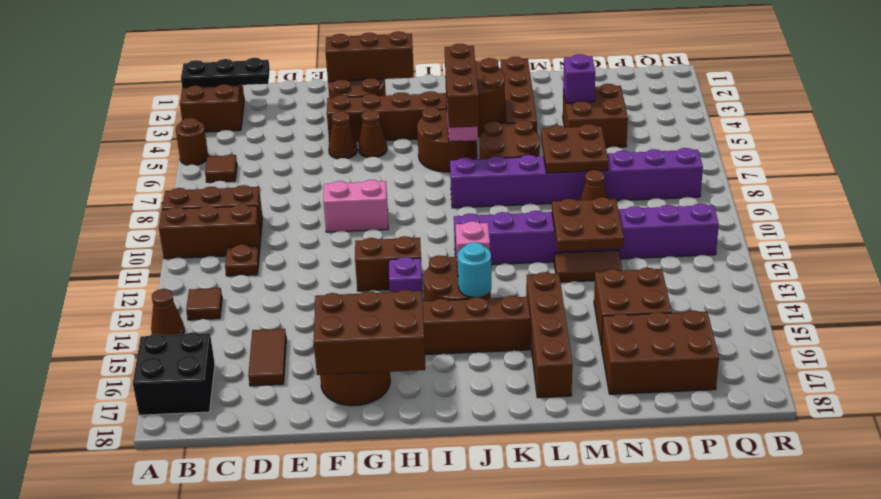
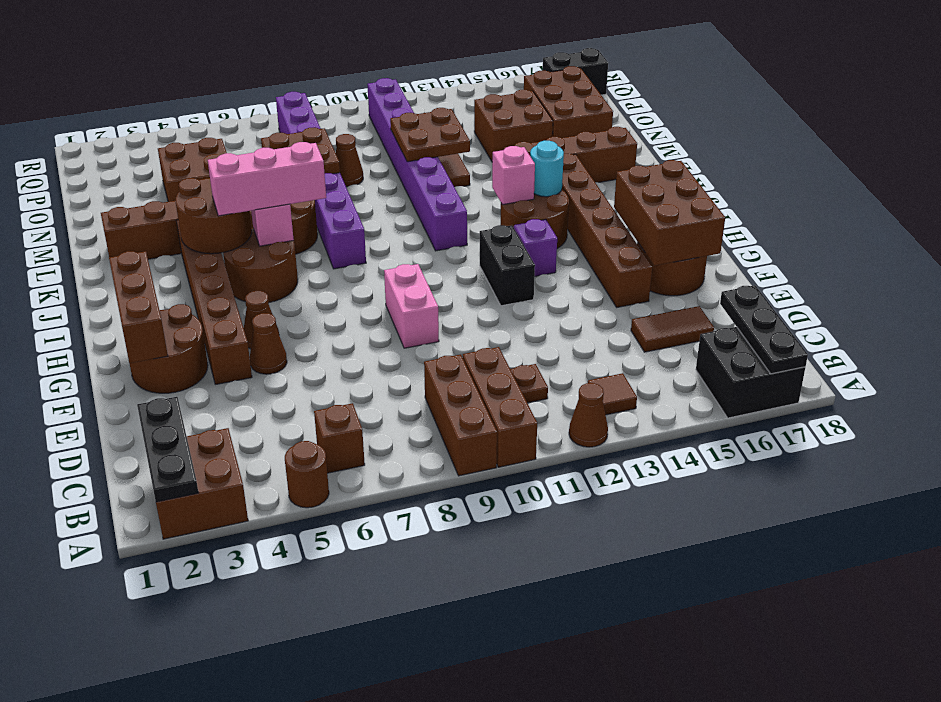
brown 1x1 cone [151,289,185,335] -> brown 1x1 cone moved to [569,383,608,447]
none -> black 1x3 plate [720,285,808,374]
brown 1x1 tile [205,155,237,182] -> brown 1x1 brick [314,403,365,473]
brown 1x2 brick [355,236,422,291] -> black 1x2 brick [480,225,535,306]
brown 1x3 brick [445,44,479,128] -> pink 1x3 brick [208,142,326,216]
purple 1x1 brick [563,54,595,103] -> none
none -> black 1x2 brick [543,48,608,95]

